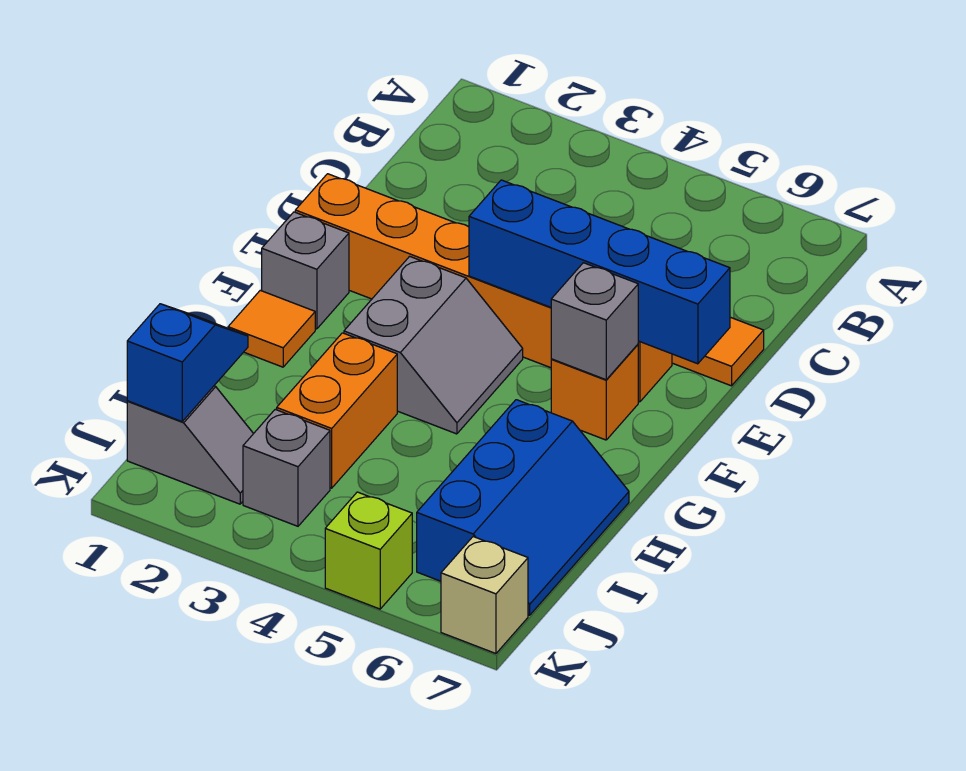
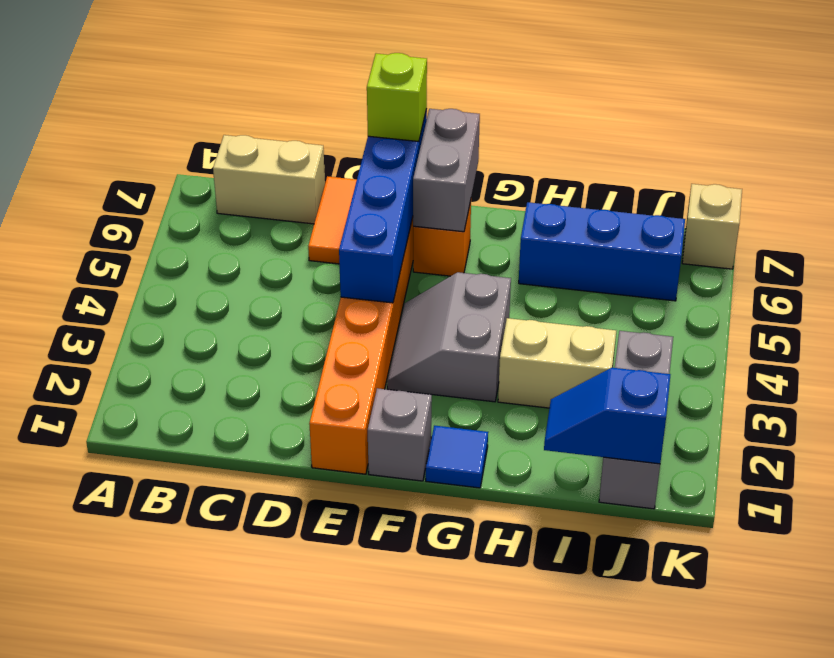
none -> tan 1x2 brick [213,135,325,224]
grey 2x2 slope [344,256,523,434] -> grey 2x2 slope turned to [387,272,511,402]
grey 1x1 brick [551,263,638,380] -> grey 1x2 brick [413,109,480,232]
orange 1x1 tile [228,290,315,367] -> blue 1x1 tile [426,426,488,488]
orange 1x2 brick [277,333,397,488] -> tan 1x2 brick [498,318,616,408]
lime 1x1 brick [325,492,412,609] -> lime 1x1 brick moved to [367,53,427,142]

